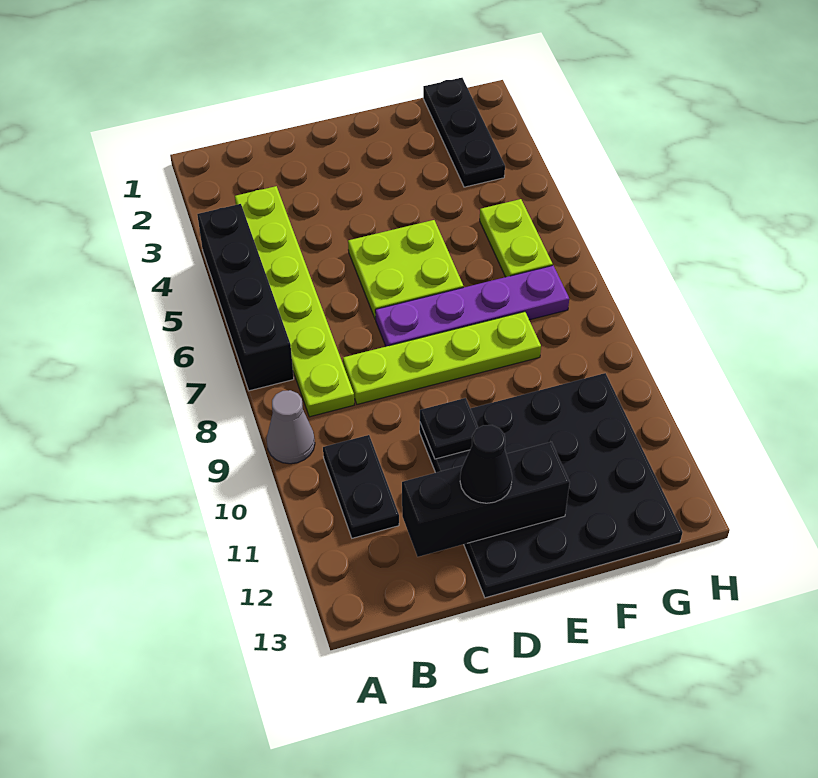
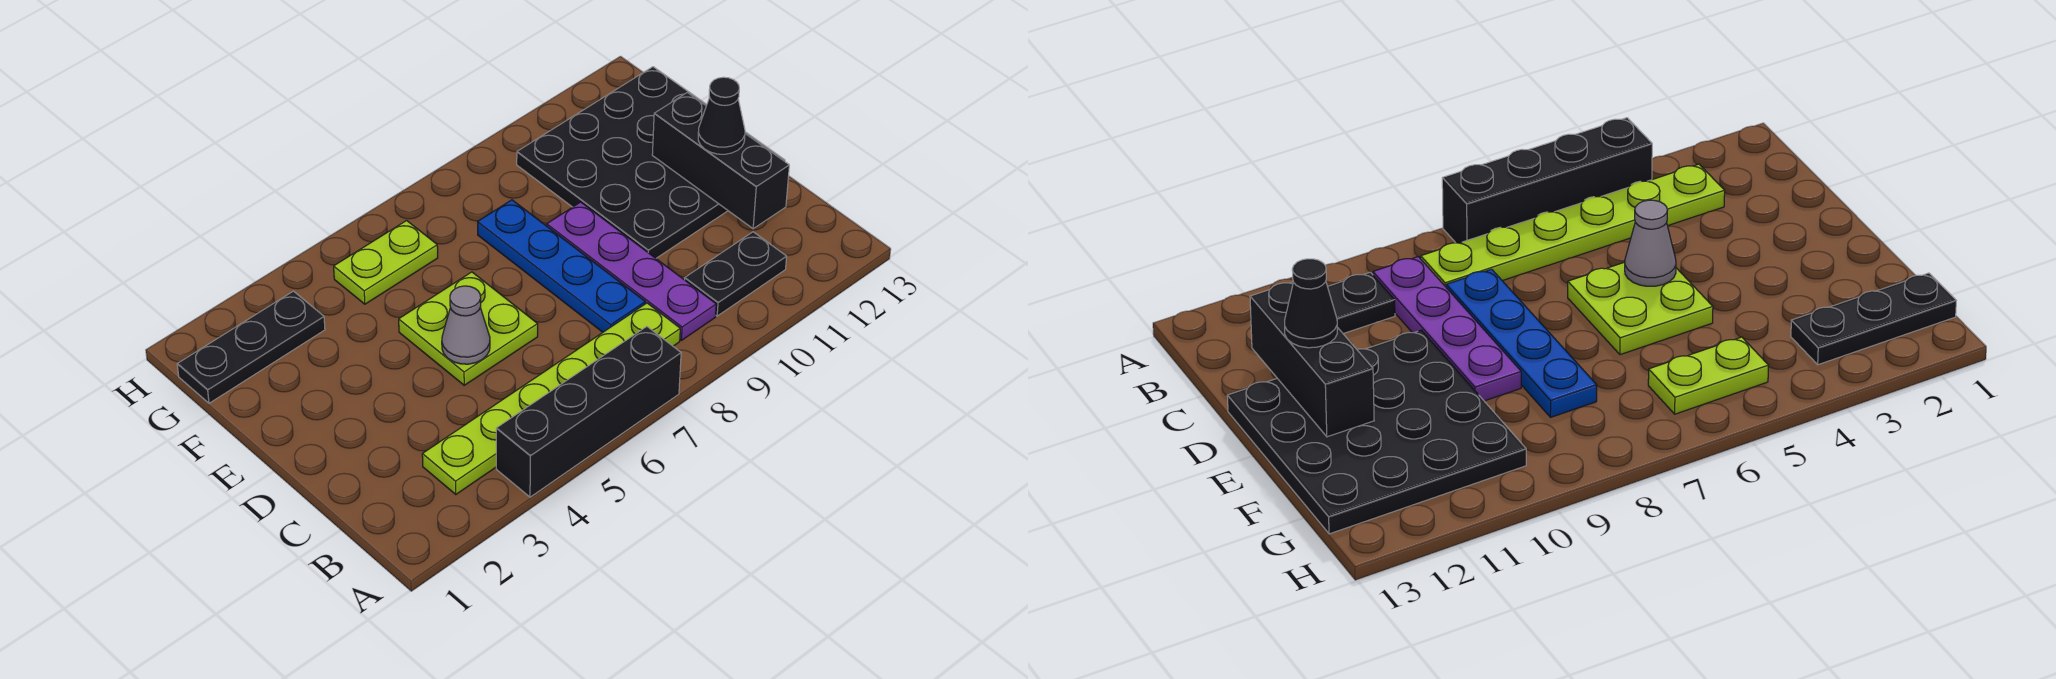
grey 1x1 cone [267,390,315,464] -> grey 1x1 cone moved to [442,286,490,364]
lime 1x4 plate [343,312,541,404] -> blue 1x4 plate [478,200,645,332]
purple 1x4 plate [375,265,569,346] -> purple 1x4 plate moved to [547,202,716,340]
black 1x1 plate [420,398,478,459] -> none

